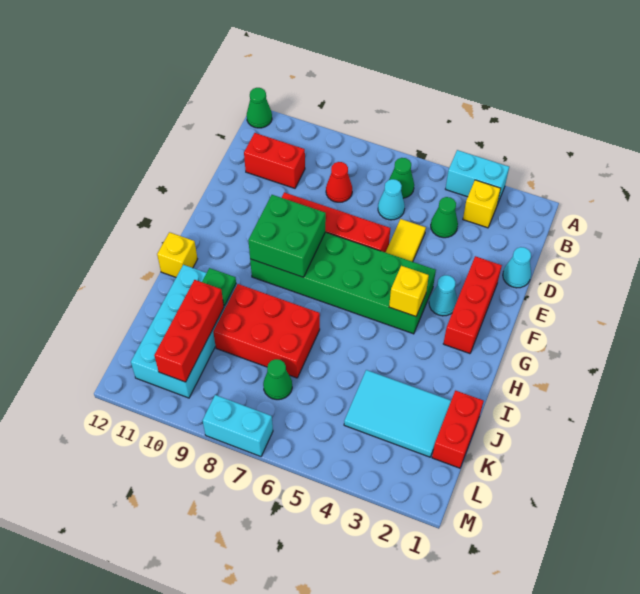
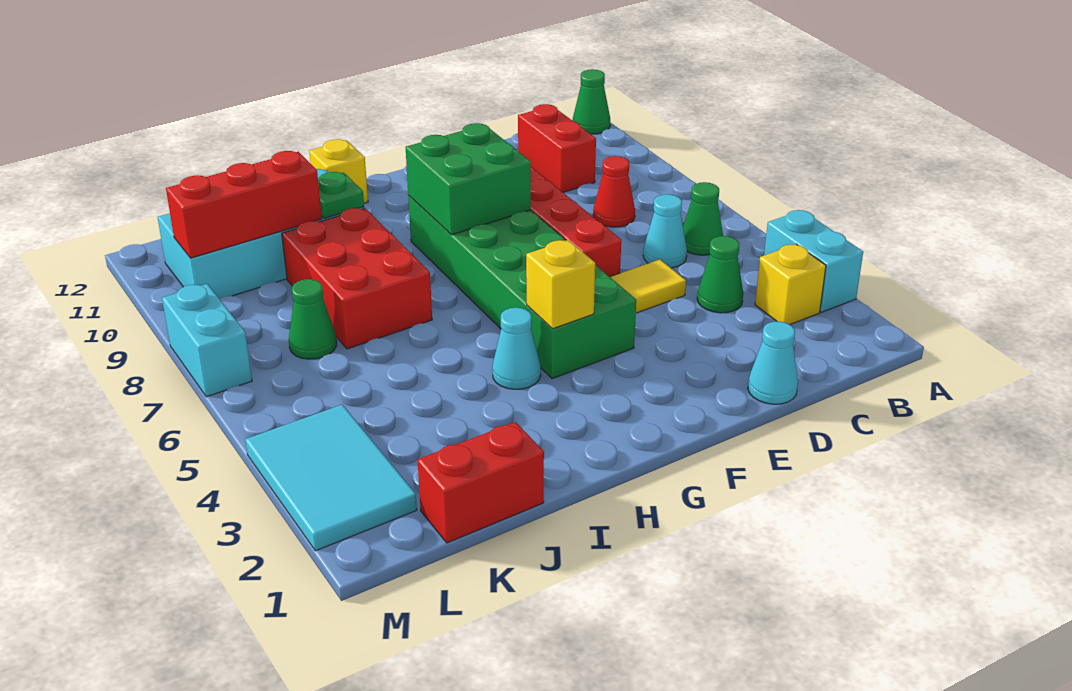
red 1x3 brick [443,256,502,354] -> none
cyan 1x1 cone [429,275,457,316] -> cyan 1x1 cone moved to [492,308,541,389]
cyan 2x3 tile [344,370,451,457] -> cyan 2x3 tile moved to [245,405,417,551]

